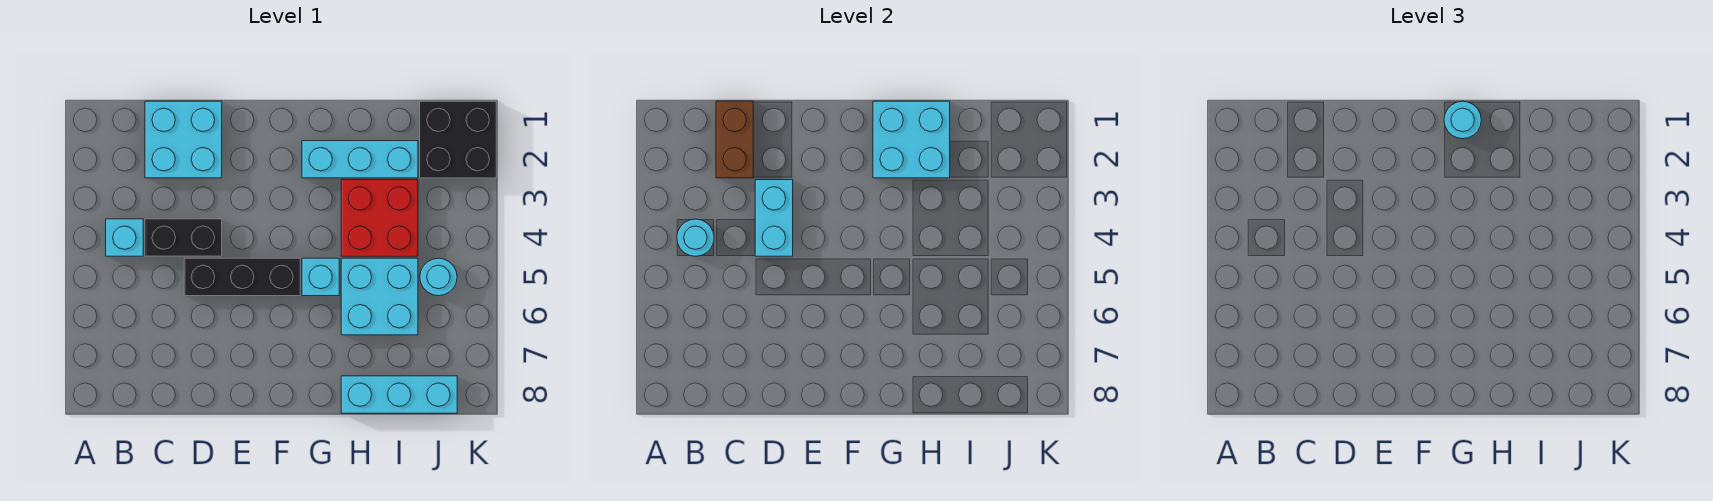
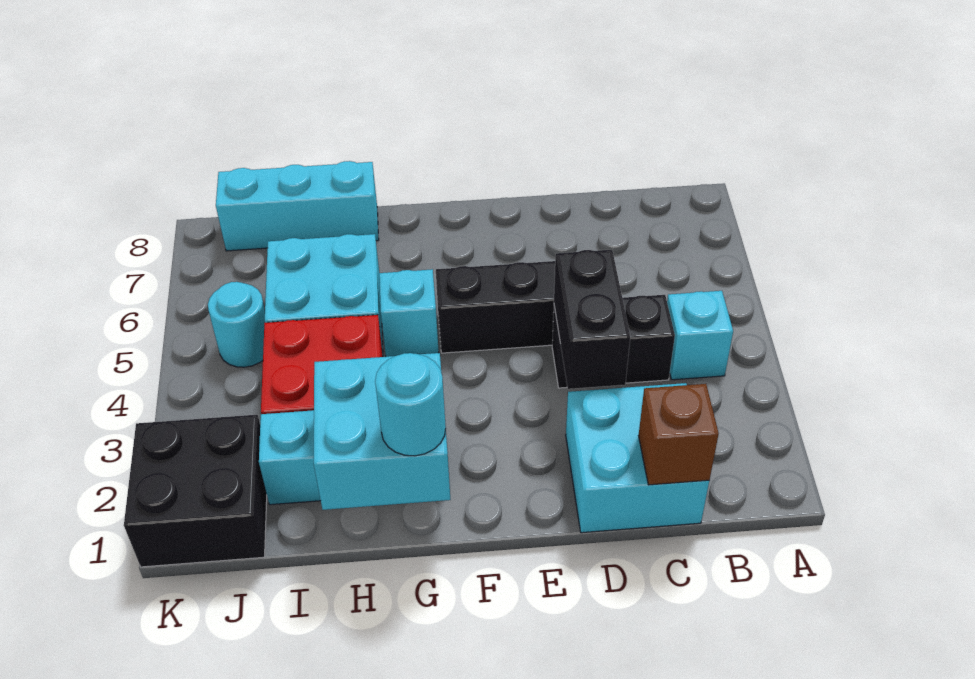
cyan 1x1 round brick [677,219,714,256] -> none
brown 1x2 brick [716,101,753,178] -> brown 1x1 brick [639,384,719,485]
cyan 1x2 brick [755,180,793,256] -> black 1x2 brick [554,250,630,389]

